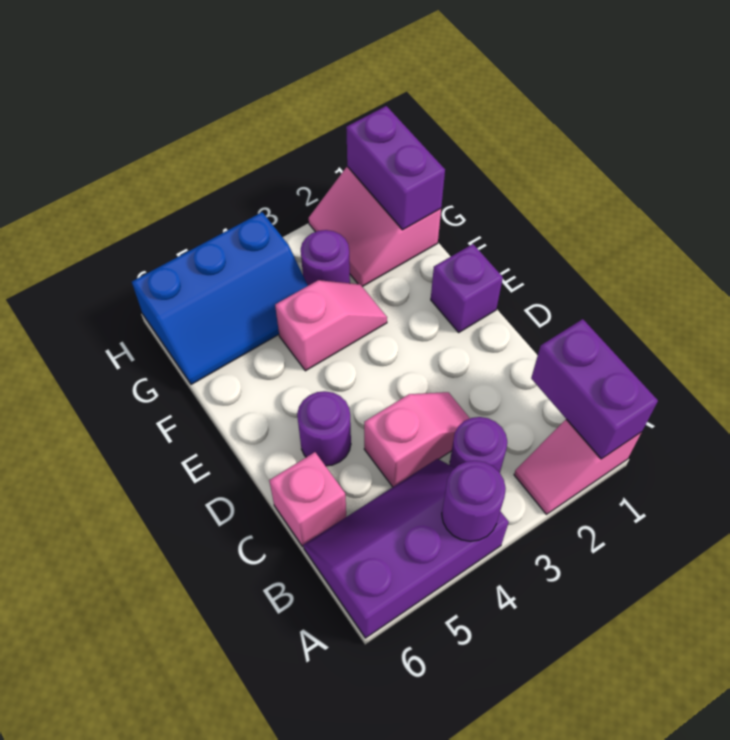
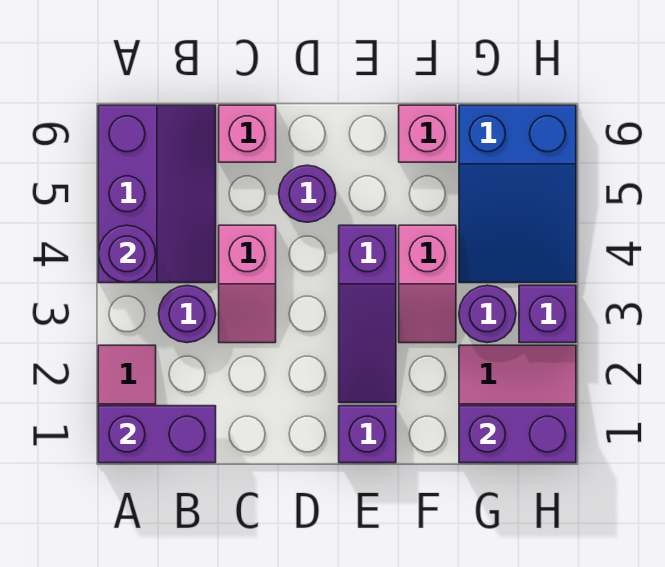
none -> purple 1x3 slope [339,225,396,403]
none -> pink 1x1 brick [399,105,456,162]
blue 2x3 slope [132,212,308,384] -> blue 2x3 slope turned to [459,105,576,283]
none -> purple 1x1 brick [519,285,576,343]

